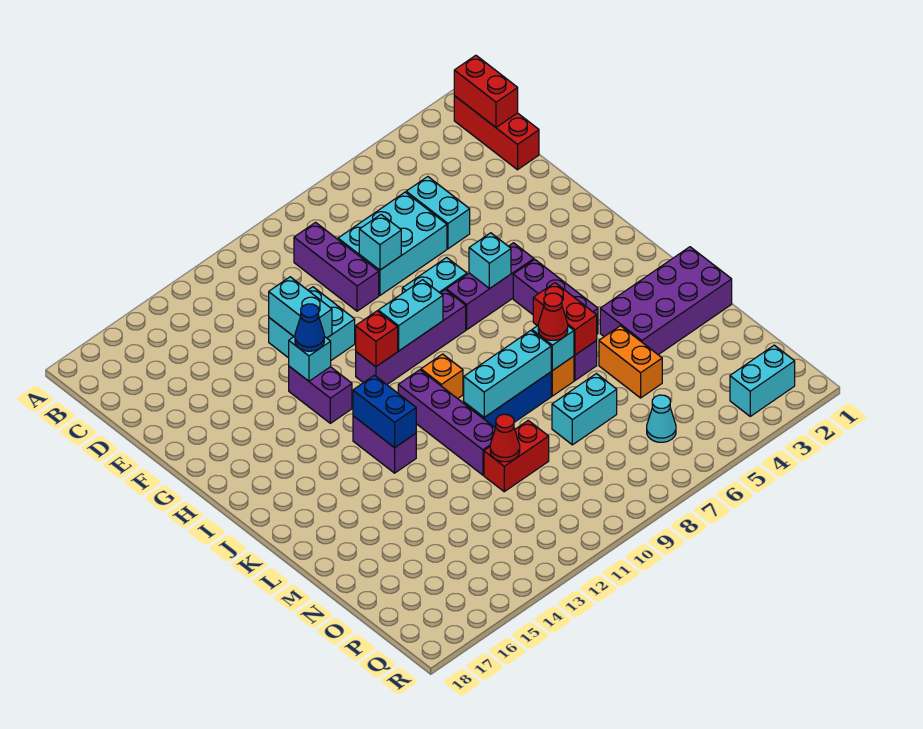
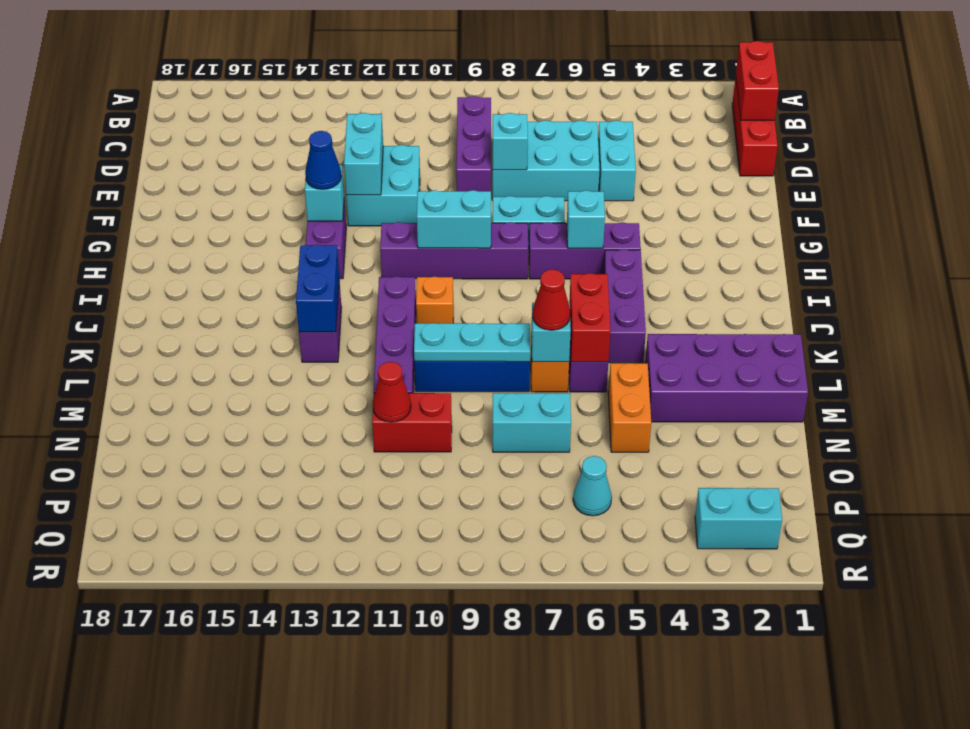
red 1x1 brick [356,311,398,367] -> none
cyan 1x3 brick [464,331,551,417] -> cyan 1x3 plate [414,323,530,362]

